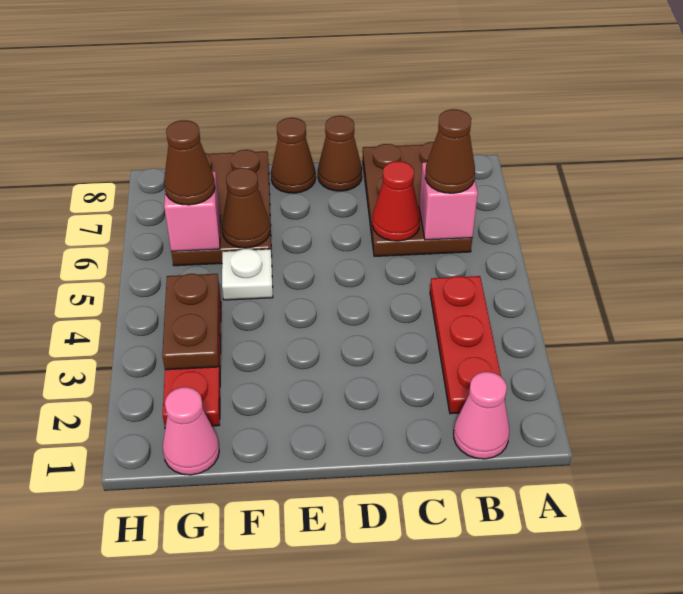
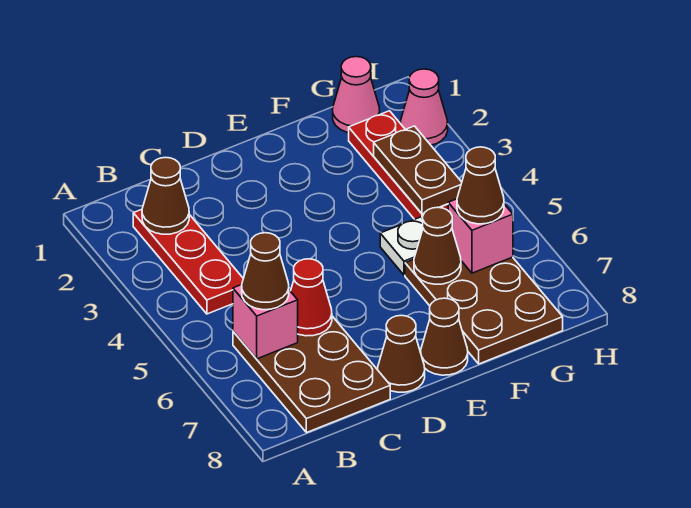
pink 1x1 cone [454,372,509,459] -> pink 1x1 cone moved to [400,69,448,145]
none -> brown 1x1 cone [142,157,189,234]

